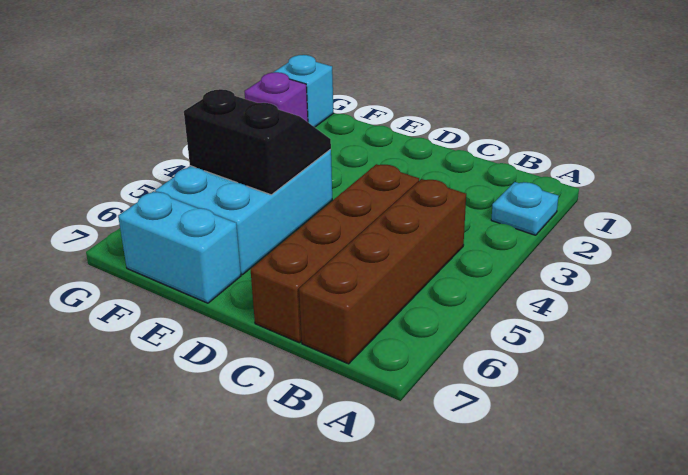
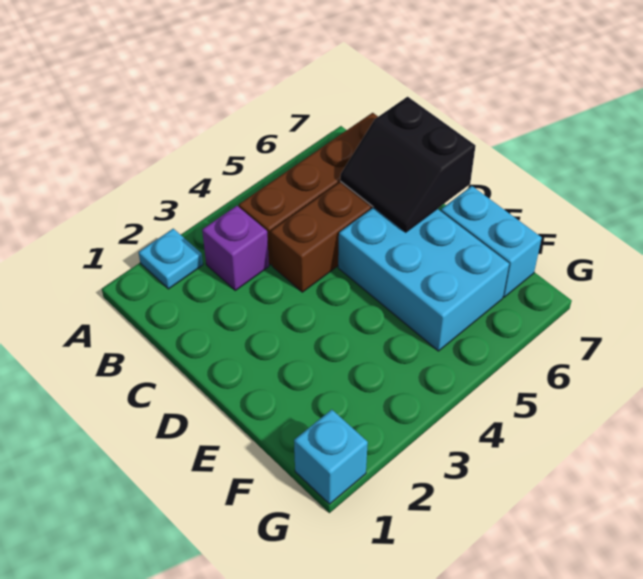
cyan 2x3 brick [155,149,332,275] -> cyan 2x3 brick turned to [338,207,509,351]
black 2x2 slope [184,89,331,195] -> black 2x2 slope moved to [340,97,475,232]
purple 1x1 brick [245,72,308,122] -> purple 1x1 brick moved to [202,206,269,290]

